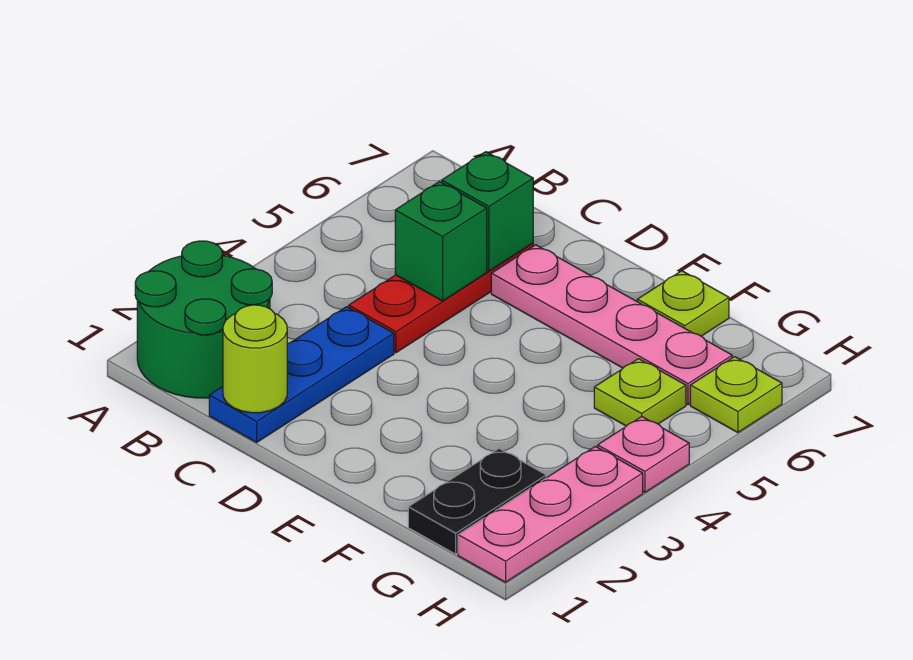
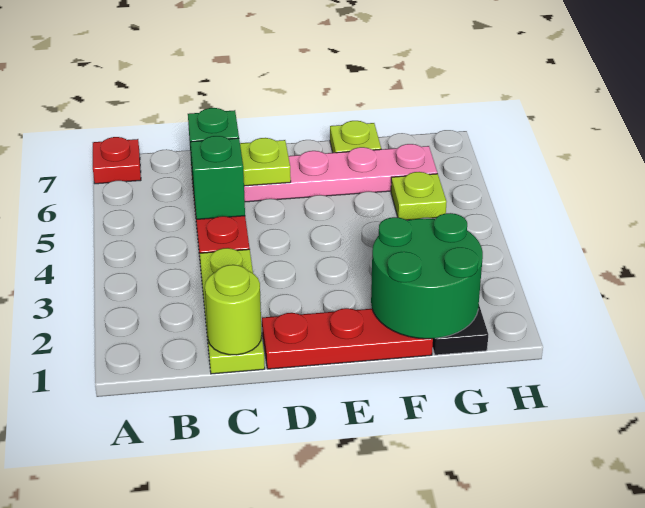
green 2x2 round brick [135,241,272,398] -> green 2x2 round brick moved to [371,213,483,339]
none -> red 1x1 plate [93,137,141,184]
blue 1x3 plate [209,307,394,442] -> lime 1x3 plate [200,248,265,374]
none -> red 1x3 plate [262,308,433,369]
pink 1x3 plate [458,446,643,582] -> none
pink 1x1 plate [598,417,689,492] -> none
lime 1x1 plate [690,357,782,433] -> lime 1x1 plate moved to [240,138,291,186]

